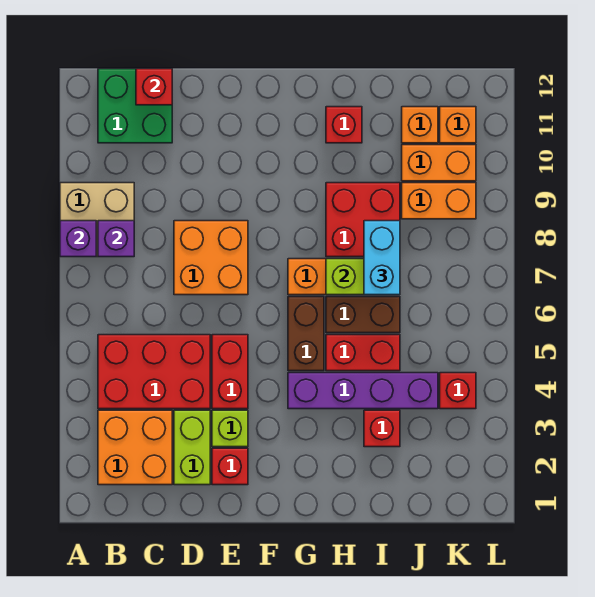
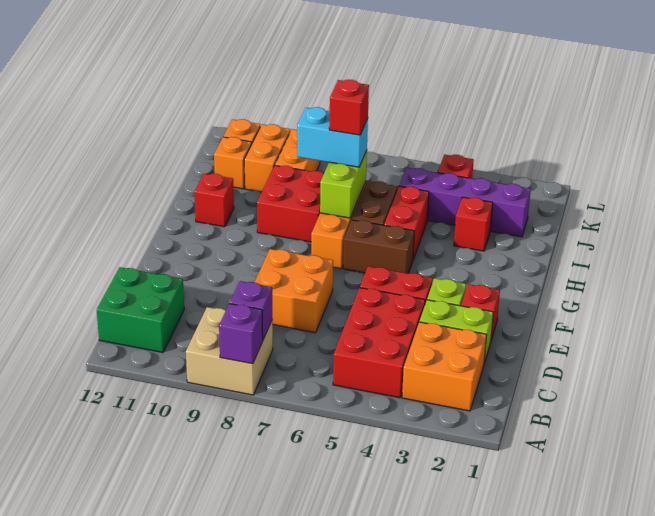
red 1x1 brick [136,69,172,105] -> red 1x1 brick moved to [329,80,369,135]
purple 1x4 brick [288,373,438,409] -> purple 1x4 brick turned to [399,168,531,237]

